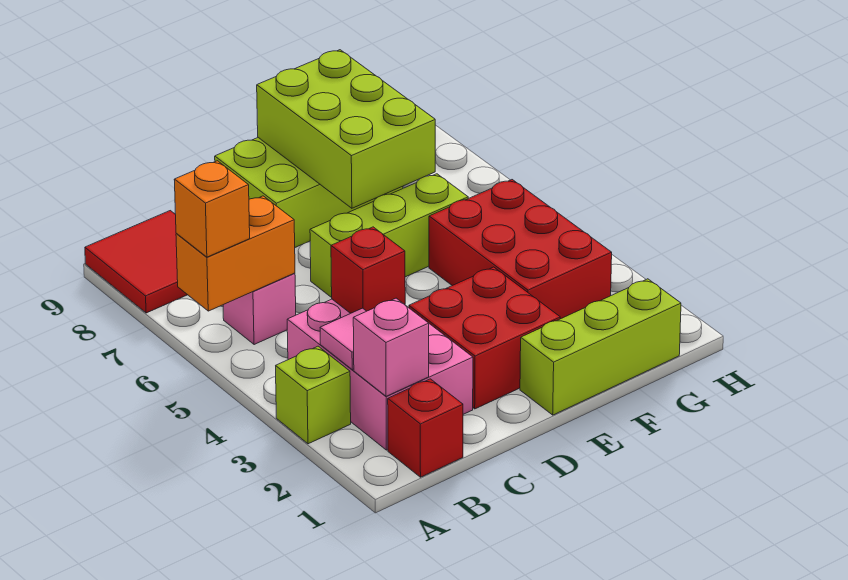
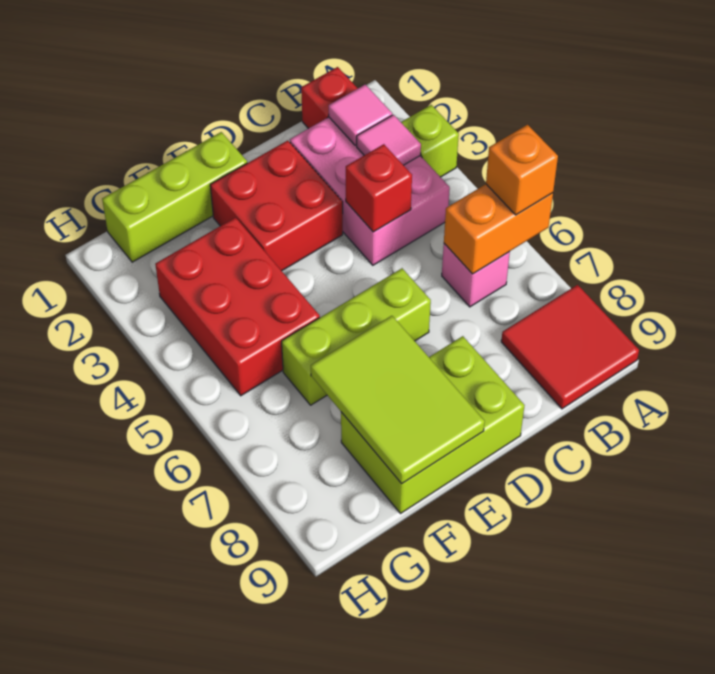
pink 1x1 brick [353,298,429,396] -> pink 1x1 tile [329,85,392,145]
lime 2x3 brick [257,50,435,208] -> lime 2x3 tile [311,316,485,484]

